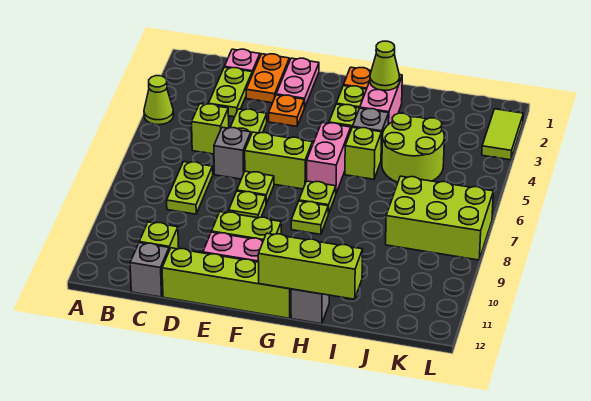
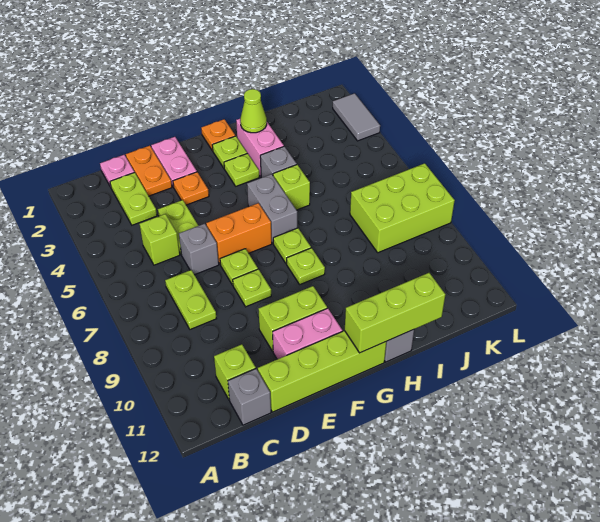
lime 1x1 cone [144,76,174,125] -> none
lime 1x2 brick [245,132,312,189] -> orange 1x2 brick [206,203,272,264]
pink 1x2 brick [307,123,351,193] -> grey 1x2 brick [247,174,297,243]
lime 2x2 round brick [382,113,444,182] -> none
lime 1x2 tile [482,109,523,160] -> grey 1x2 tile [333,93,380,141]

